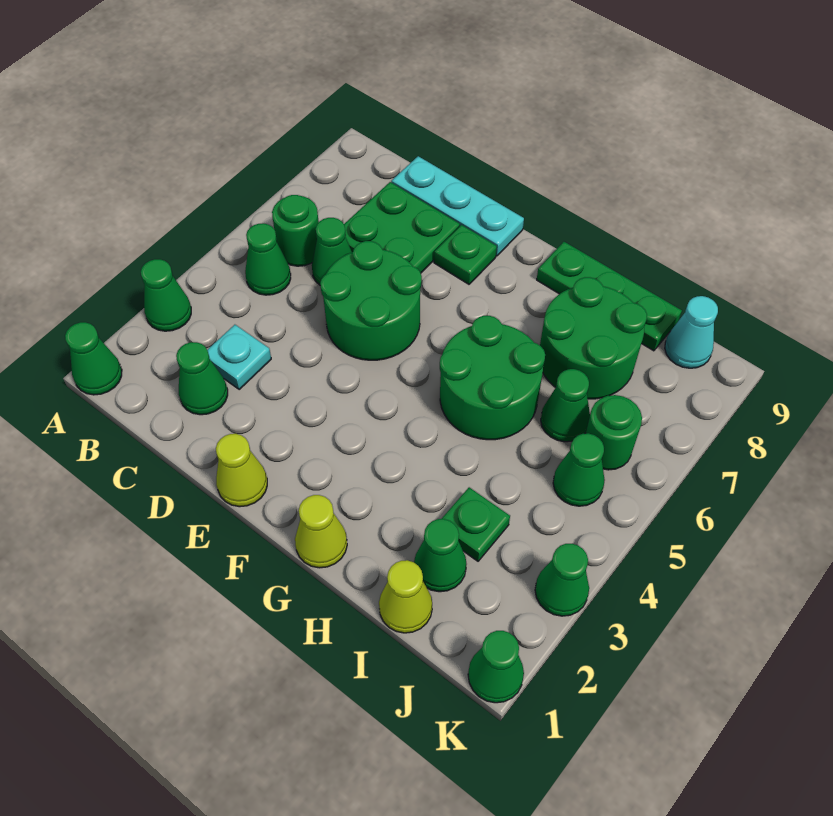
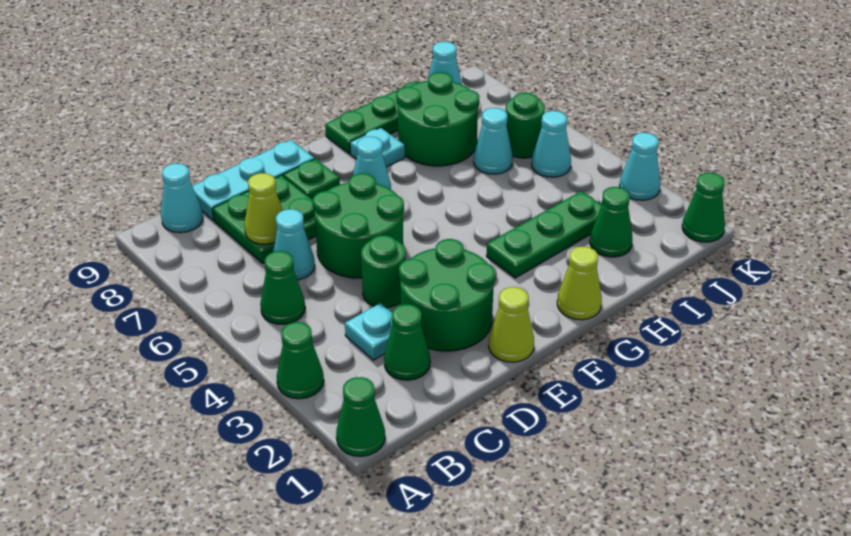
green 1x1 round brick [272,195,319,266] -> green 1x1 round brick moved to [361,235,406,308]
none -> cyan 1x1 cone [161,164,203,233]
green 1x1 cone [312,218,352,285] -> cyan 1x1 cone [273,209,315,280]
none -> cyan 1x1 cone [353,137,391,190]
green 2x2 round brick [440,316,545,440] -> green 2x2 round brick moved to [399,239,496,351]
none -> cyan 1x1 plate [350,128,405,167]
lime 1x1 cone [379,560,432,633] -> lime 1x1 cone moved to [244,173,283,244]
green 1x1 plate [442,487,510,561] -> green 1x3 plate [486,191,602,278]
green 1x1 cone [541,369,590,442] -> cyan 1x1 cone [474,108,513,174]
green 1x1 cone [553,433,605,506] -> cyan 1x1 cone [532,111,571,177]
green 1x1 cone [535,544,589,616] -> cyan 1x1 cone [620,133,660,200]

